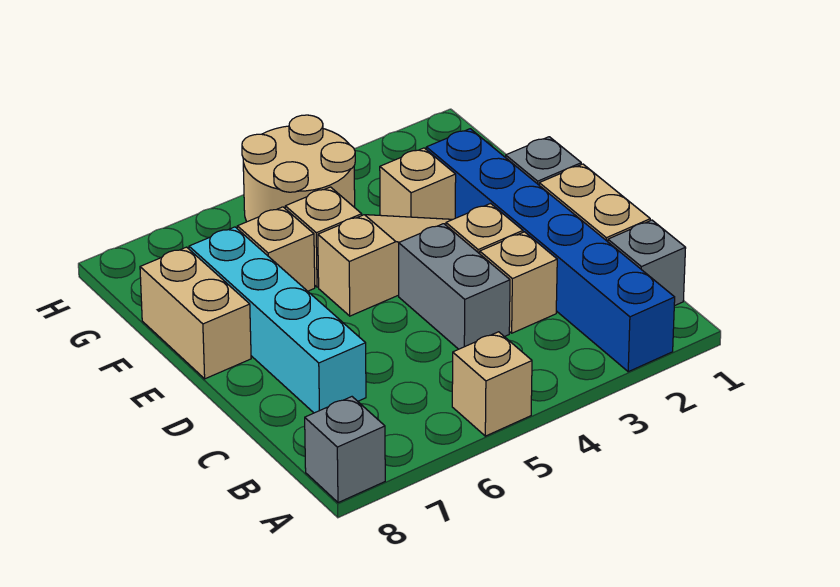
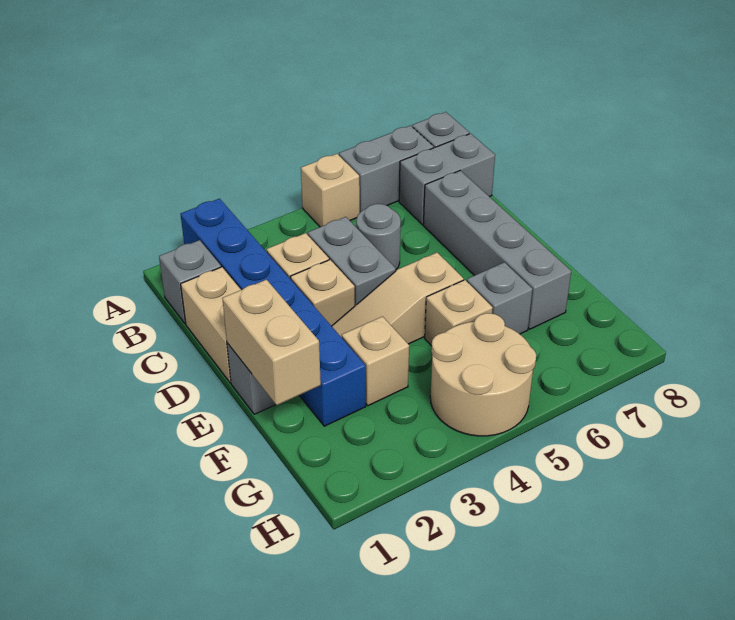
none -> grey 1x2 brick [339,126,434,212]
none -> grey 1x2 brick [399,134,495,224]
none -> grey 1x1 round brick [356,204,401,269]
cyan 1x4 brick [189,227,366,413] -> grey 1x4 brick [423,171,571,329]
tan 1x2 brick [140,247,251,379] -> tan 1x2 brick moved to [222,280,321,405]
tan 1x1 brick [237,207,315,291] -> grey 1x1 brick [467,262,533,334]

